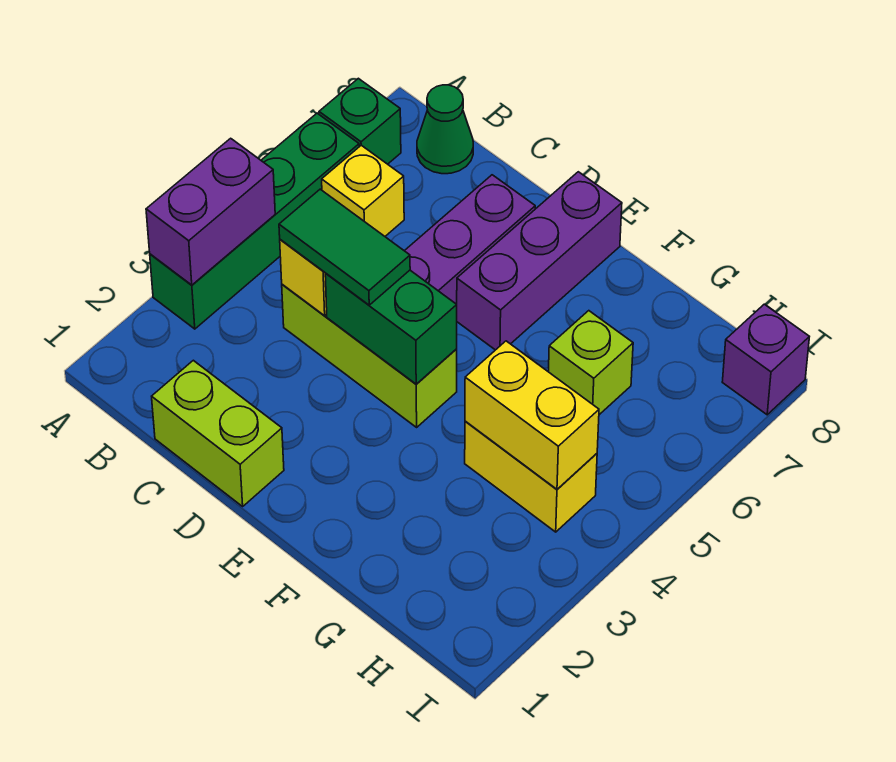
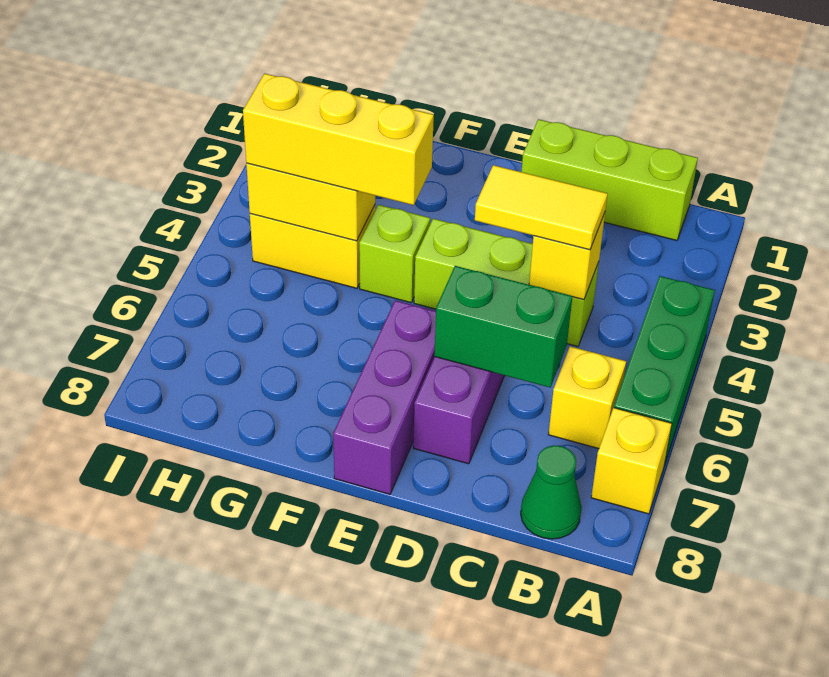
green 1x4 brick [150,113,359,329] -> green 1x3 brick [614,276,715,465]
purple 1x2 brick [146,138,275,285] -> none
green 1x1 brick [319,78,401,164] -> yellow 1x1 brick [591,408,672,514]
lime 1x2 brick [152,360,284,506] -> lime 1x3 brick [522,119,698,240]
green 1x2 tile [279,189,410,305] -> yellow 1x2 tile [475,165,608,250]
green 1x2 brick [325,270,457,384] -> green 1x2 brick moved to [434,266,572,388]
none -> yellow 1x3 brick [243,73,434,205]
lime 1x1 brick [549,311,633,415] -> lime 1x1 brick moved to [359,205,430,303]
purple 1x1 brick [722,304,809,415] -> none

